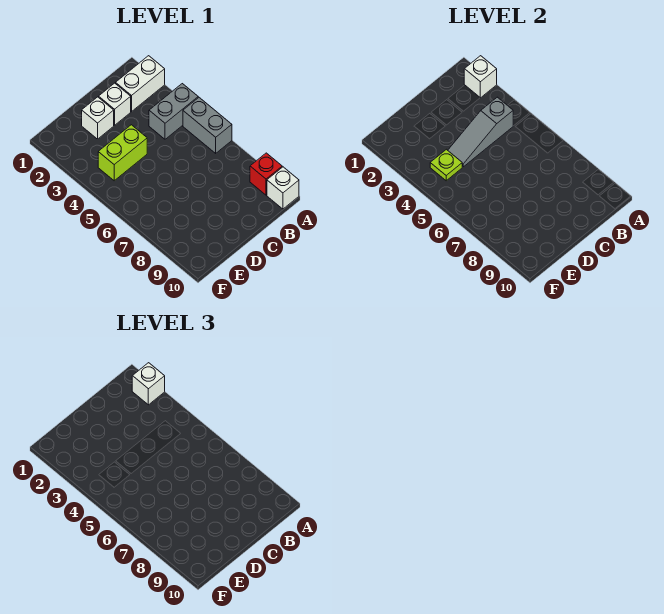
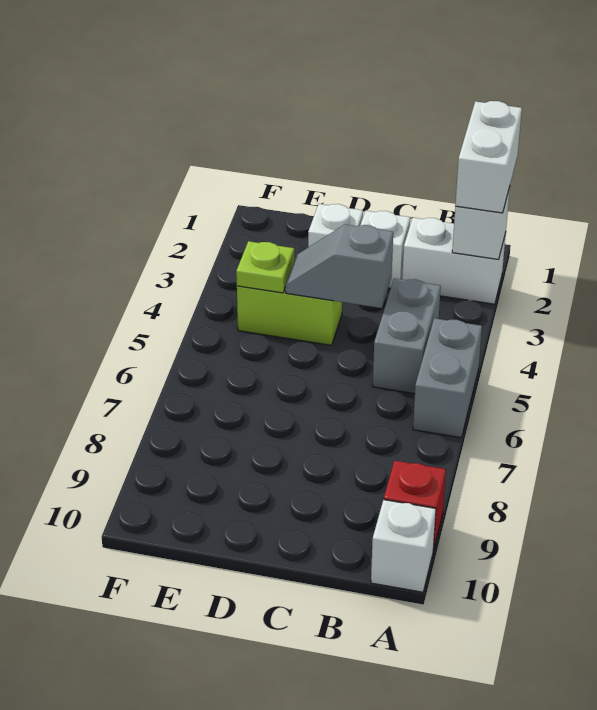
white 1x1 brick [132,363,165,405] -> white 1x2 brick [455,101,522,213]
grey 1x2 brick [149,84,198,139] -> grey 1x2 brick turned to [373,279,441,394]
grey 1x3 slope [448,97,513,167] -> grey 1x2 slope [286,224,393,308]

